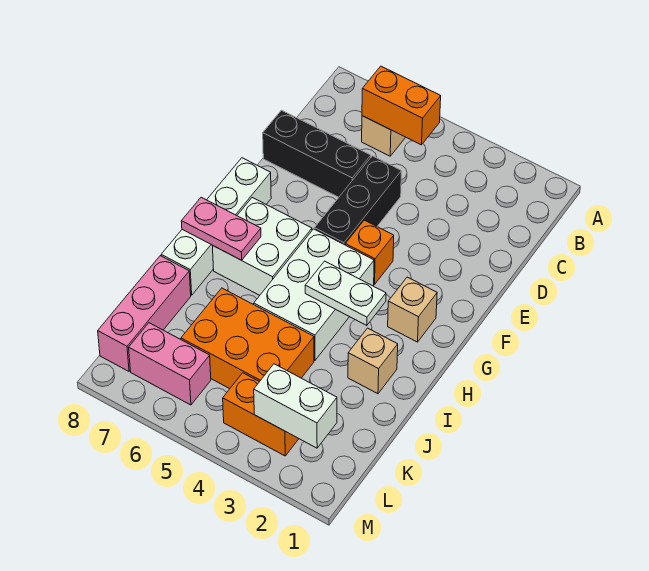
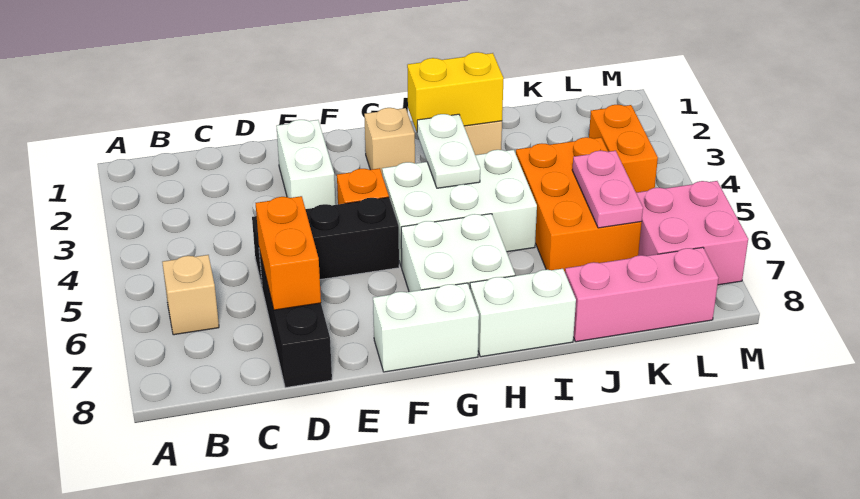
orange 1x2 brick [362,66,441,145] -> orange 1x2 brick moved to [256,196,321,310]
none -> yellow 1x2 brick [407,52,504,131]
pink 1x2 plate [181,197,261,260] -> pink 1x2 plate moved to [572,151,643,228]
white 1x2 brick [254,364,337,448] -> white 1x2 brick moved to [276,120,336,209]
pink 1x2 brick [129,323,211,405] -> pink 2x2 brick [636,181,748,285]

